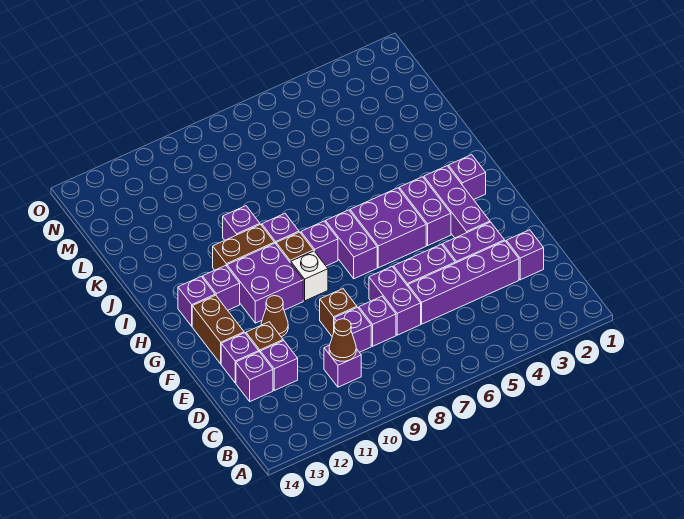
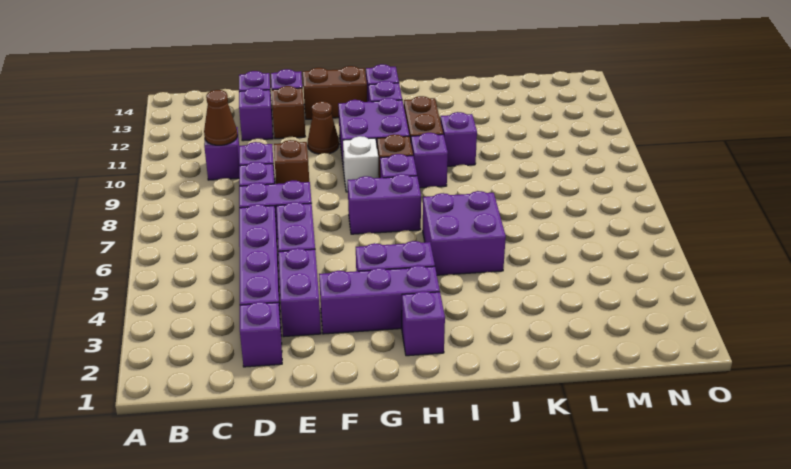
purple 2x2 brick [350,188,426,268] -> purple 2x2 brick moved to [423,191,506,275]

